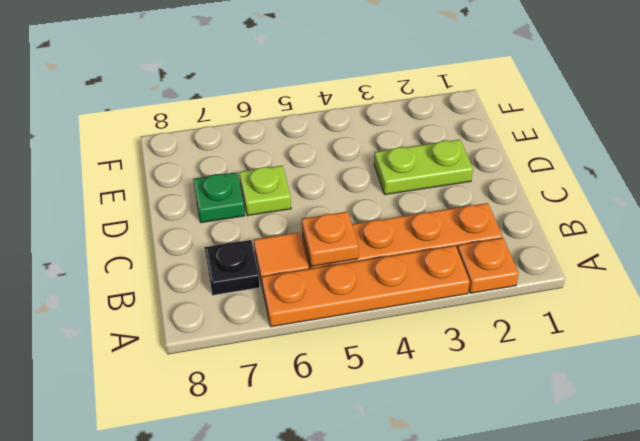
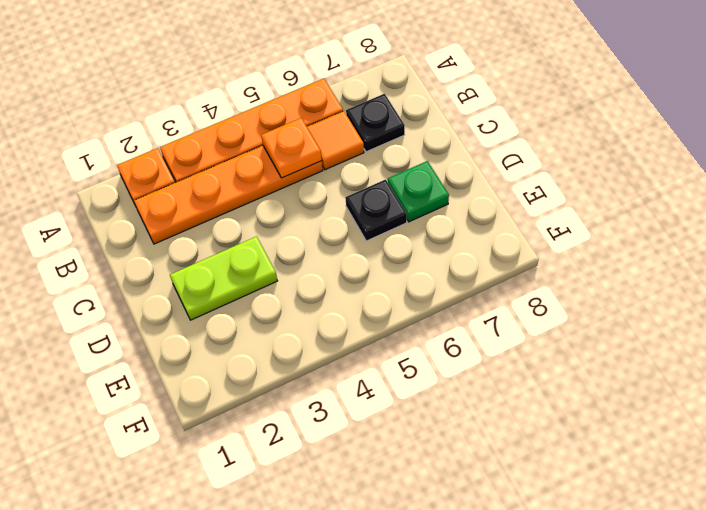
lime 1x1 plate [239,166,291,216] -> black 1x1 plate [345,179,407,241]

